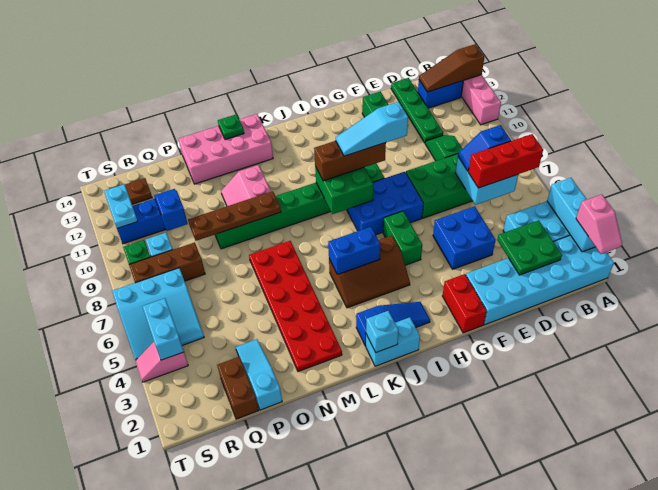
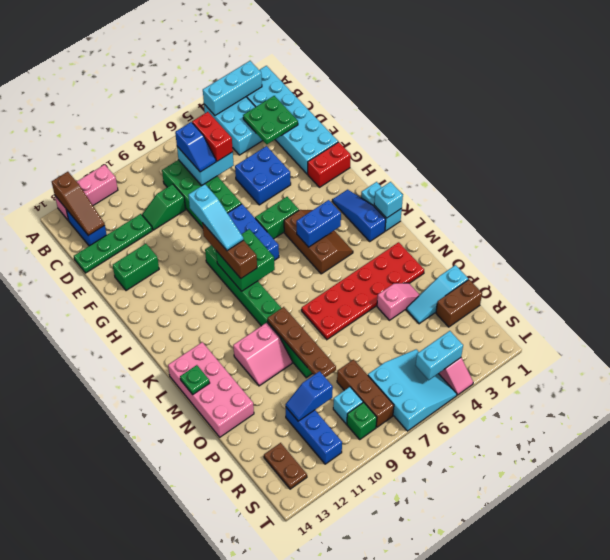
pink 1x2 slope [576,194,622,254] -> pink 1x2 slope moved to [377,283,419,320]
red 1x3 brick [468,134,543,188] -> red 1x2 brick [192,112,233,161]
blue 1x2 brick [328,227,380,275] -> blue 1x2 brick turned to [296,200,341,247]
cyan 1x2 plate [104,184,138,228] -> none

